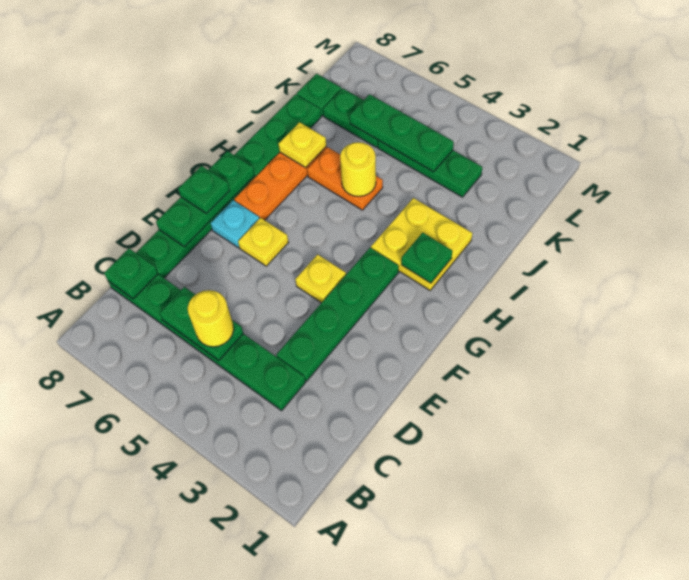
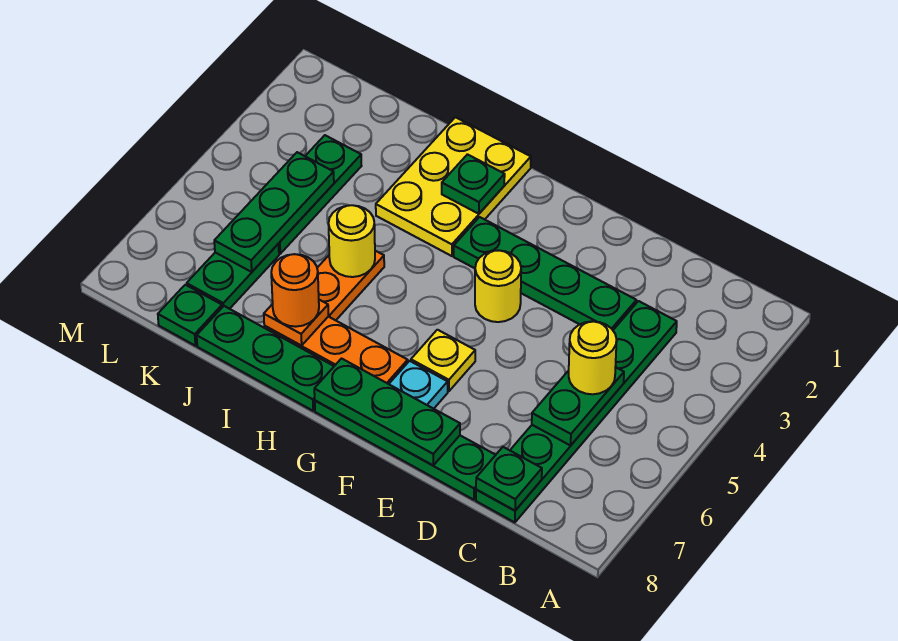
yellow 1x1 plate [295,254,346,303] -> yellow 1x1 round brick [475,250,521,322]
green 1x1 plate [178,166,230,213] -> none
yellow 2x2 plate [371,198,472,290] -> yellow 2x3 plate [376,117,531,256]
yellow 1x1 plate [279,122,326,168] -> orange 1x1 plate [264,300,328,346]
none -> orange 1x1 round brick [271,254,319,327]

